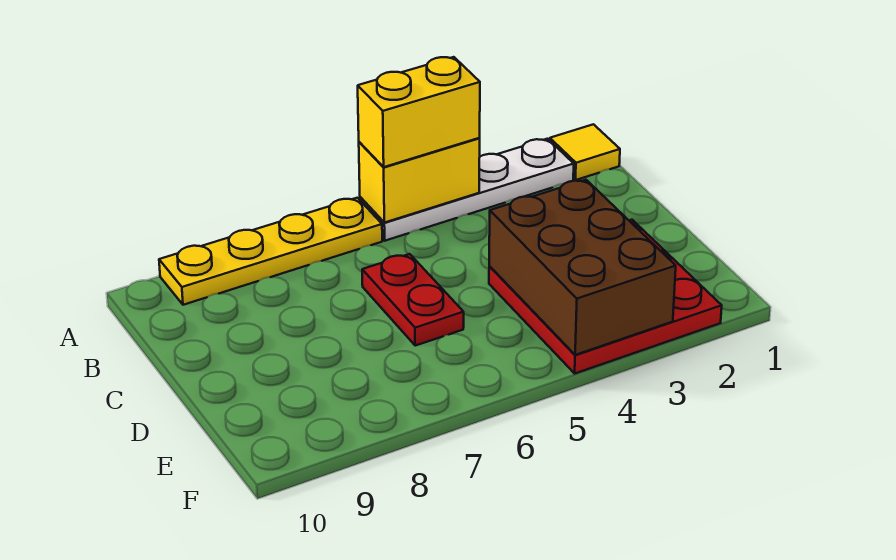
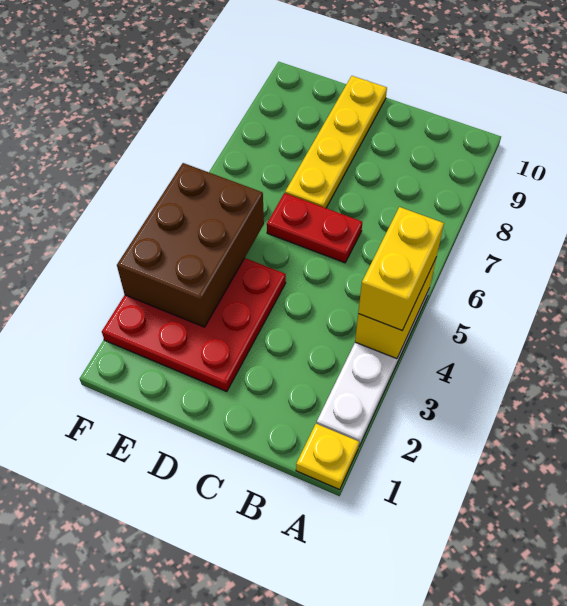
yellow 1x1 tile [550,124,620,180] -> yellow 1x1 plate [296,424,359,489]
yellow 1x4 plate [159,198,382,305] -> yellow 1x4 plate moved to [285,76,387,208]
brown 2x3 brick [489,180,676,355] -> brown 2x3 brick turned to [117,163,264,327]

